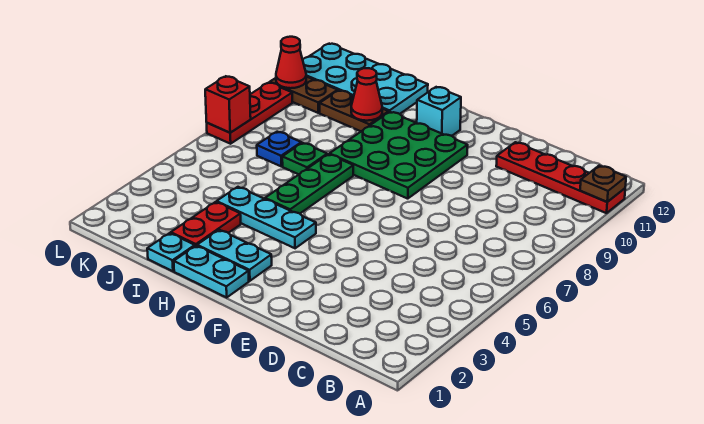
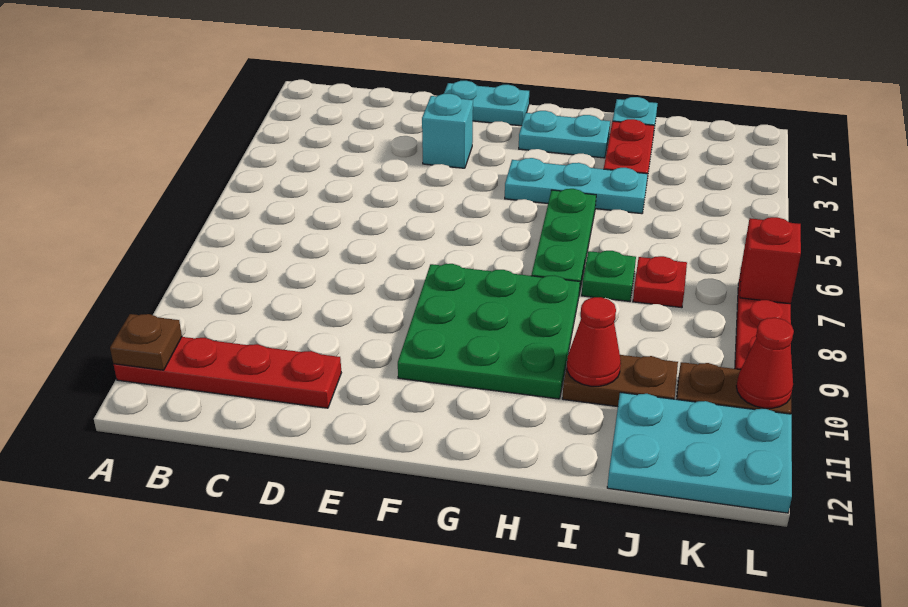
cyan 1x2 plate [174,246,249,297] -> cyan 1x2 plate moved to [444,81,529,126]
cyan 1x1 brick [417,87,461,136] -> cyan 1x1 brick moved to [422,94,473,168]
cyan 2x4 plate [303,44,428,114] -> cyan 2x3 plate [607,392,792,513]
blue 1x1 plate [257,132,301,166] -> red 1x1 plate [633,256,687,308]

